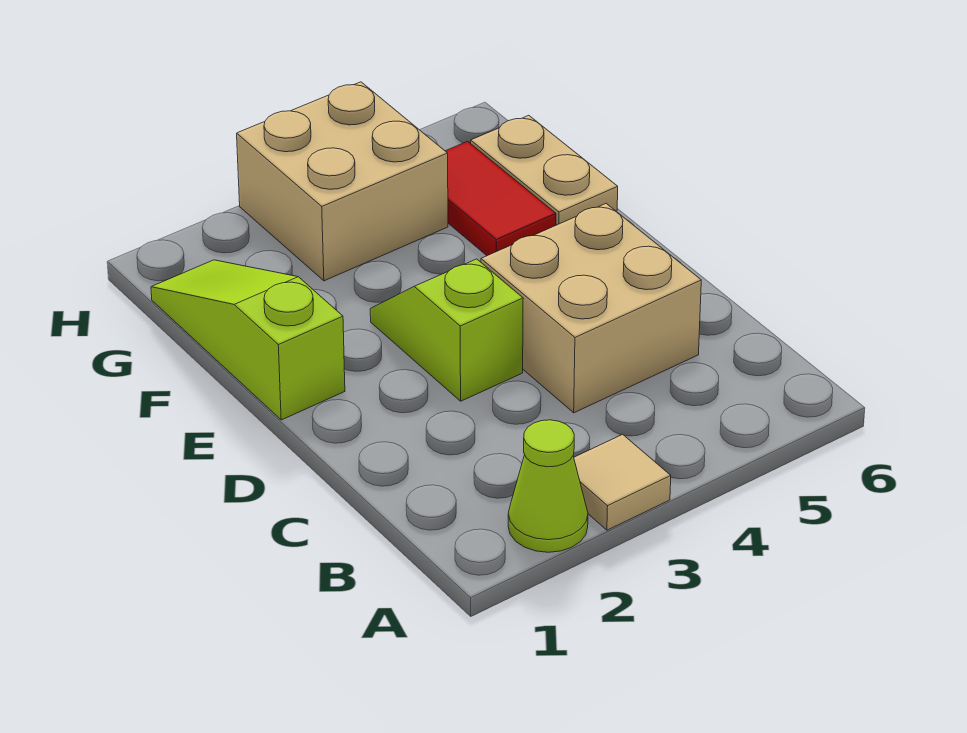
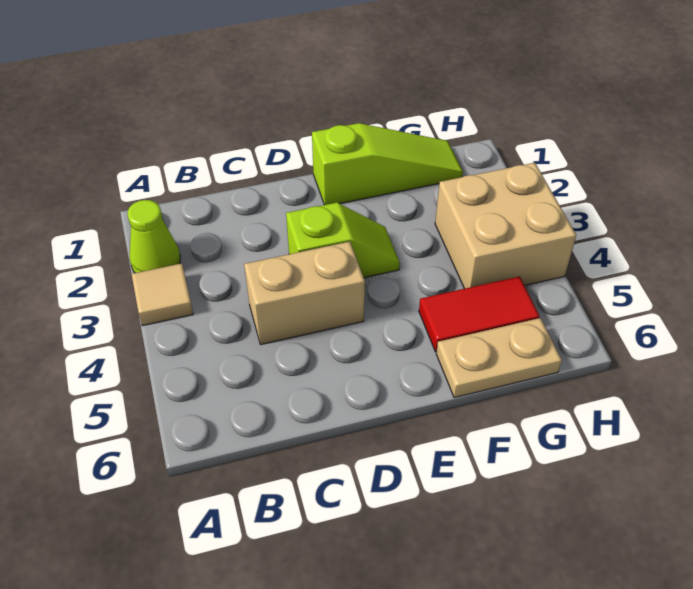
tan 2x2 brick [481,204,701,413] -> tan 1x2 brick [244,242,365,345]

